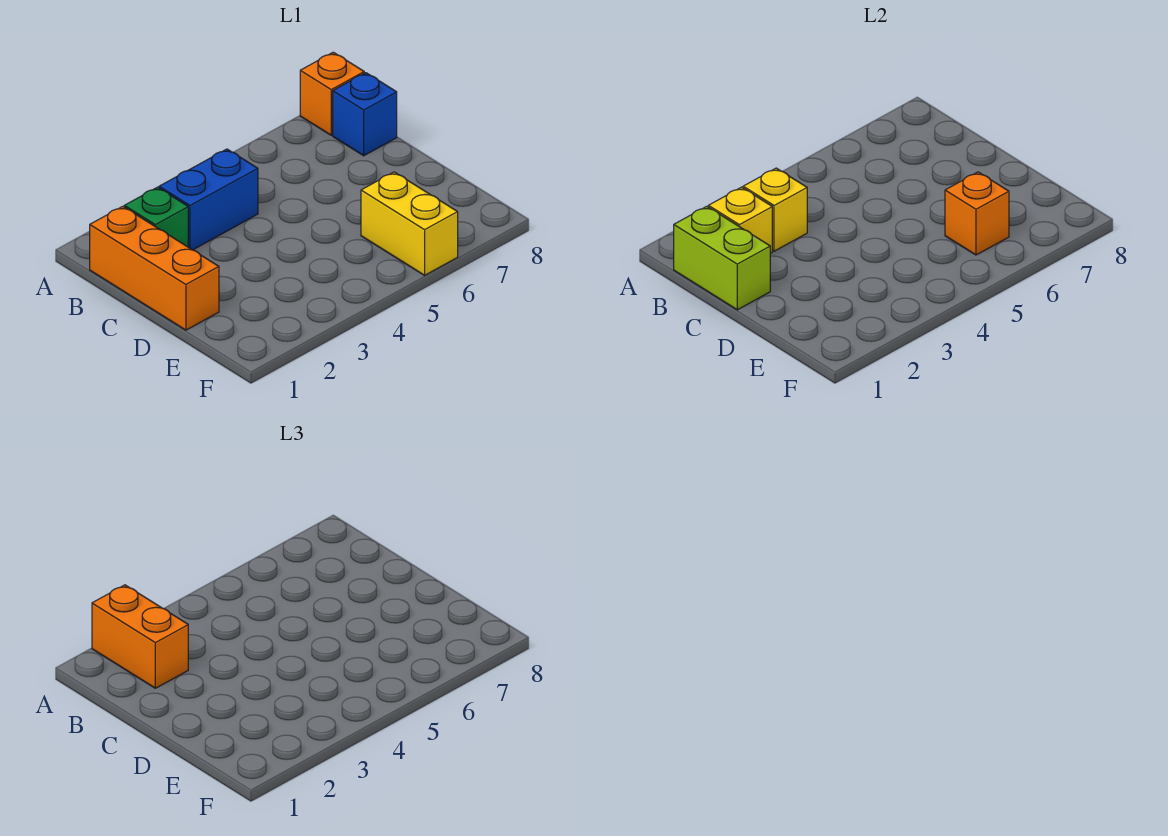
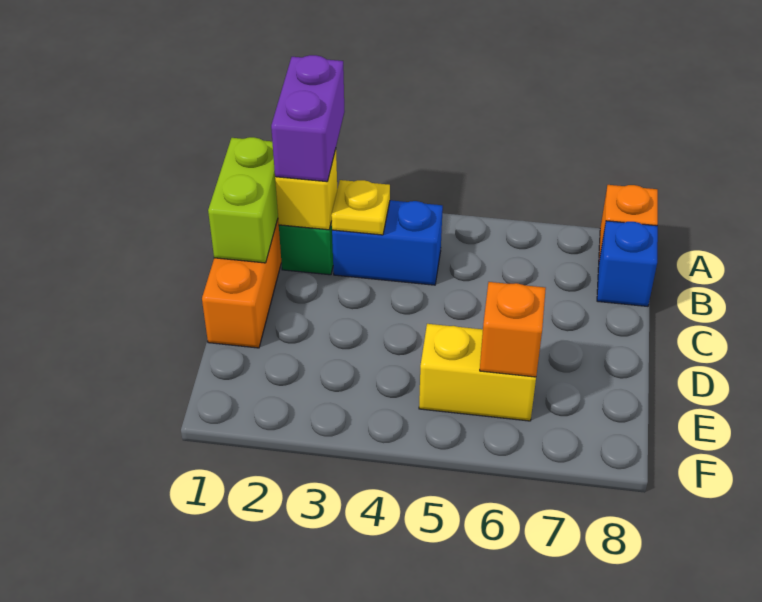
orange 1x2 brick [92,585,188,688] -> purple 1x2 brick [271,55,345,182]
yellow 1x1 brick [743,168,807,251] -> yellow 1x1 plate [331,180,390,235]
yellow 1x2 brick [361,172,458,275] -> yellow 1x2 brick turned to [419,324,536,421]

